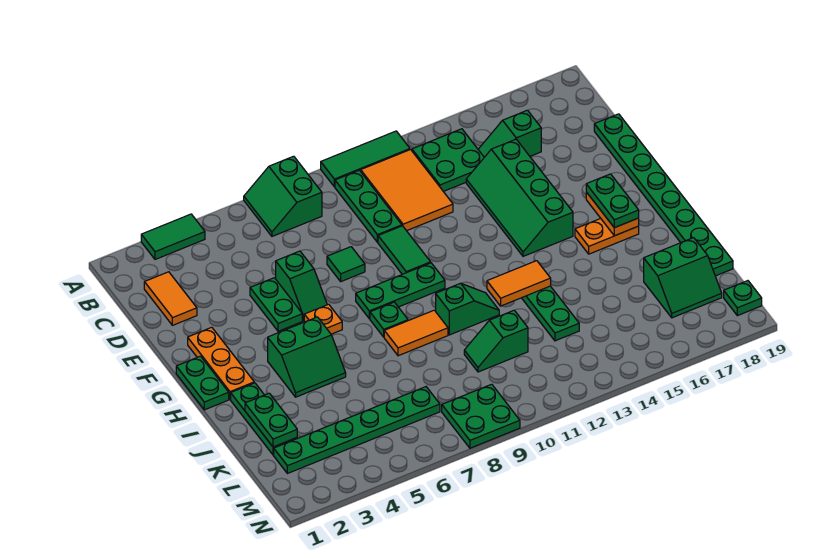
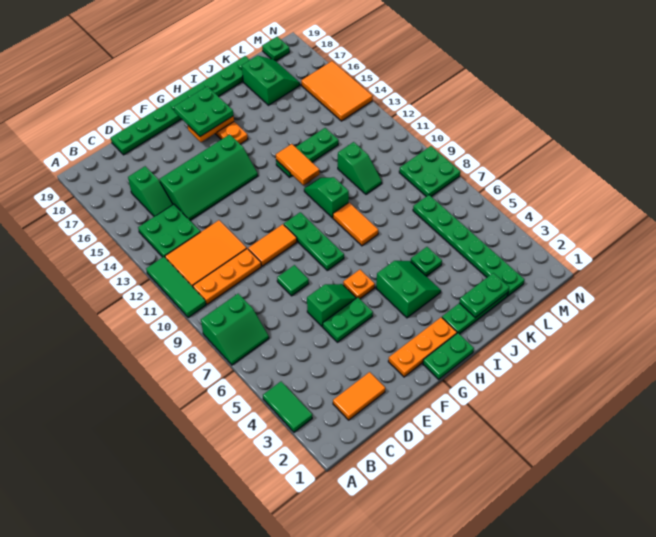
green 1x3 plate [335,170,402,242] -> orange 1x3 plate [193,249,261,304]
green 1x2 tile [378,226,431,274] -> orange 1x2 tile [248,224,297,266]
green 1x2 plate [586,174,639,228] -> green 2x2 plate [174,86,233,137]
green 1x1 plate [370,302,408,337] -> green 1x1 plate moved to [411,247,442,276]
none -> orange 2x3 tile [301,61,373,121]

